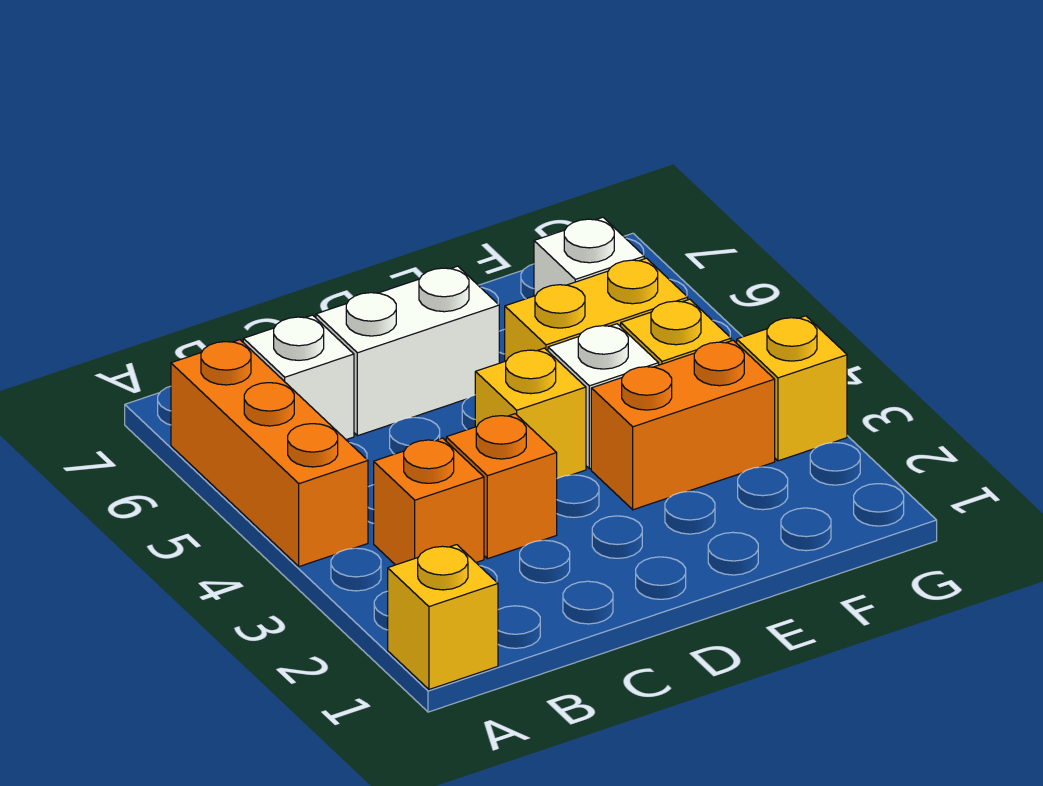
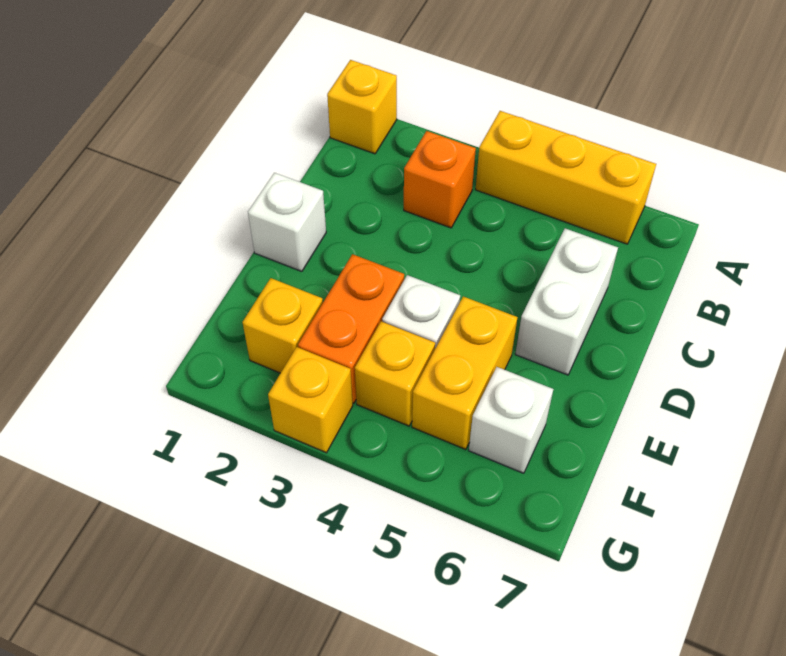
orange 1x3 brick [171,340,368,567] -> yellow 1x3 brick [476,111,656,244]
white 1x1 brick [243,315,354,440] -> white 1x1 brick moved to [248,173,326,271]
orange 1x1 brick [446,414,557,559] -> none
yellow 1x1 brick [475,348,586,478] -> yellow 1x1 brick moved to [242,278,323,373]

